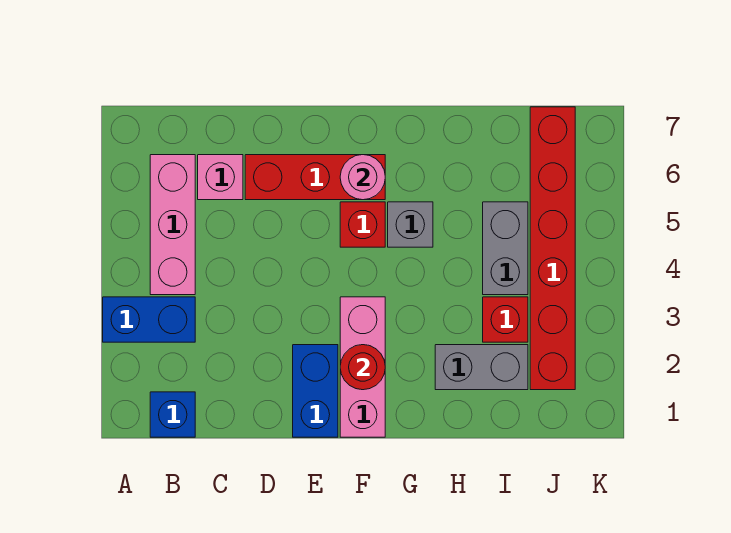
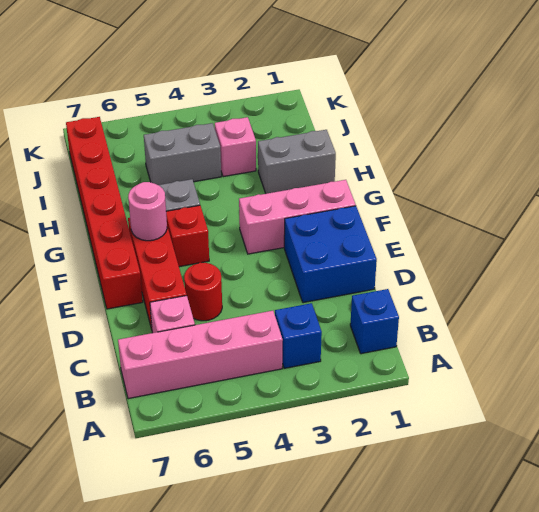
blue 1x2 brick [103,297,195,342] -> blue 1x1 brick [275,303,322,368]
pink 1x3 brick [150,155,195,295] -> pink 1x4 brick [118,311,283,399]
blue 1x2 brick [293,345,338,437] -> blue 2x2 brick [284,206,377,303]
red 1x1 round brick [340,345,385,390] -> red 1x1 round brick moved to [184,263,222,321]
grey 1x2 brick [435,345,528,390] -> grey 1x2 brick turned to [258,130,336,194]
red 1x1 brick [483,297,528,342] -> pink 1x1 brick [215,117,256,177]
red 1x6 brick [530,107,575,390] -> red 1x6 brick turned to [66,117,143,309]

